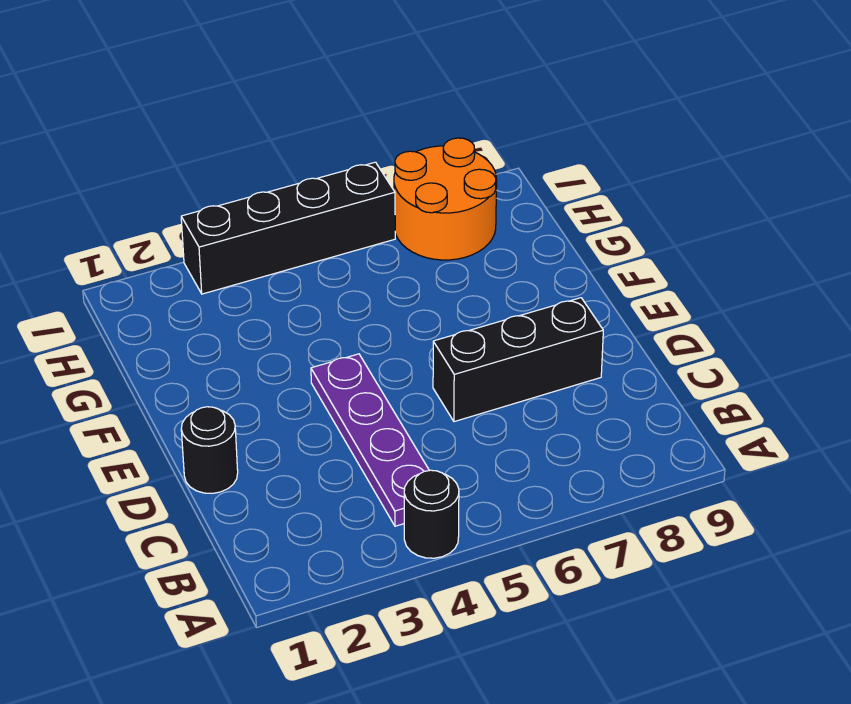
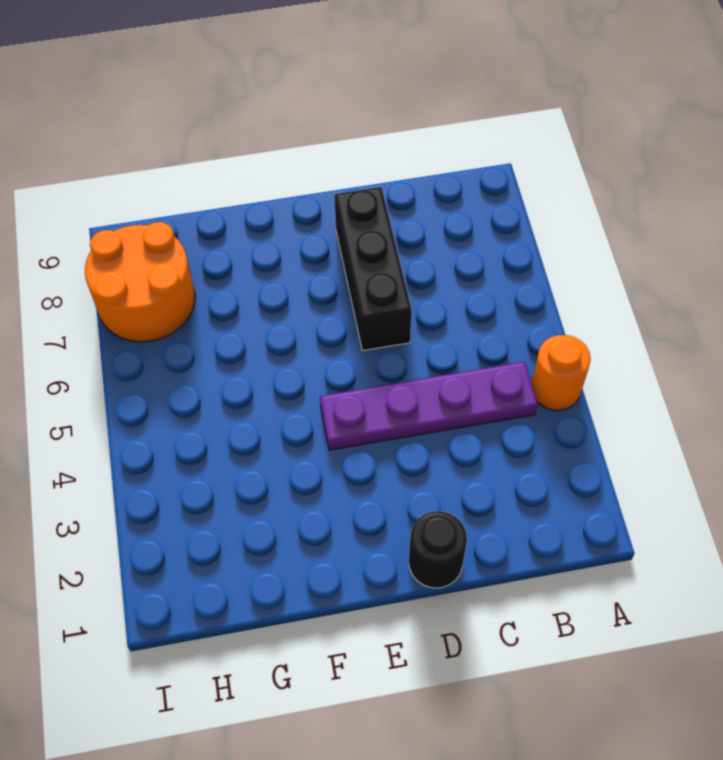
black 1x1 round brick [404,470,459,558] -> orange 1x1 round brick [532,335,591,410]
black 1x4 brick [181,162,395,294] -> none

